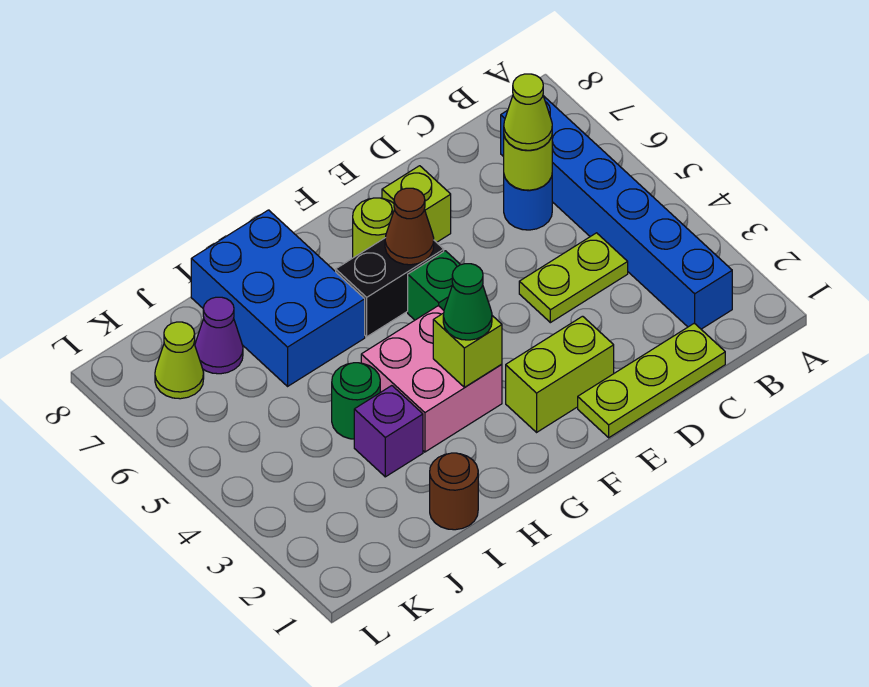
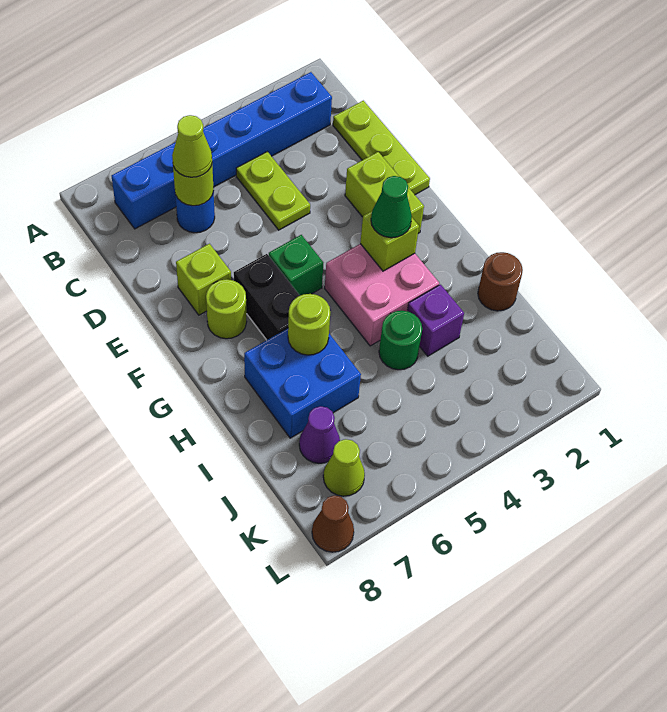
brown 1x1 cone [385,188,434,265] -> brown 1x1 cone moved to [312,496,354,552]
blue 2x3 brick [191,210,365,386] -> blue 2x2 brick [244,328,361,438]
none -> lime 1x1 round brick [288,294,330,355]

